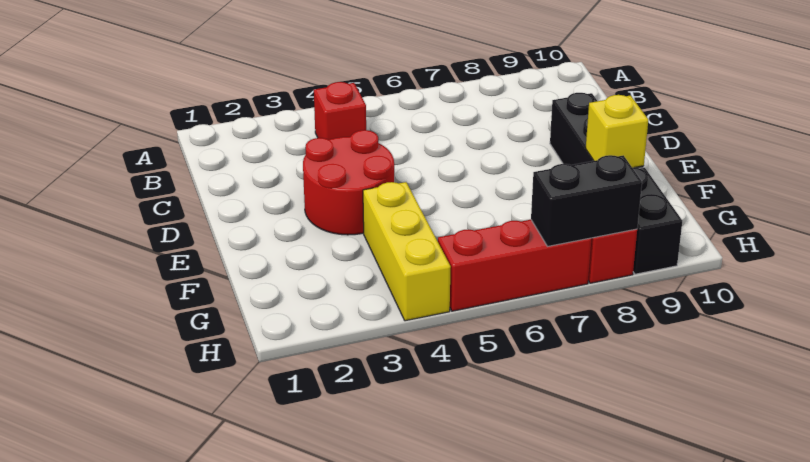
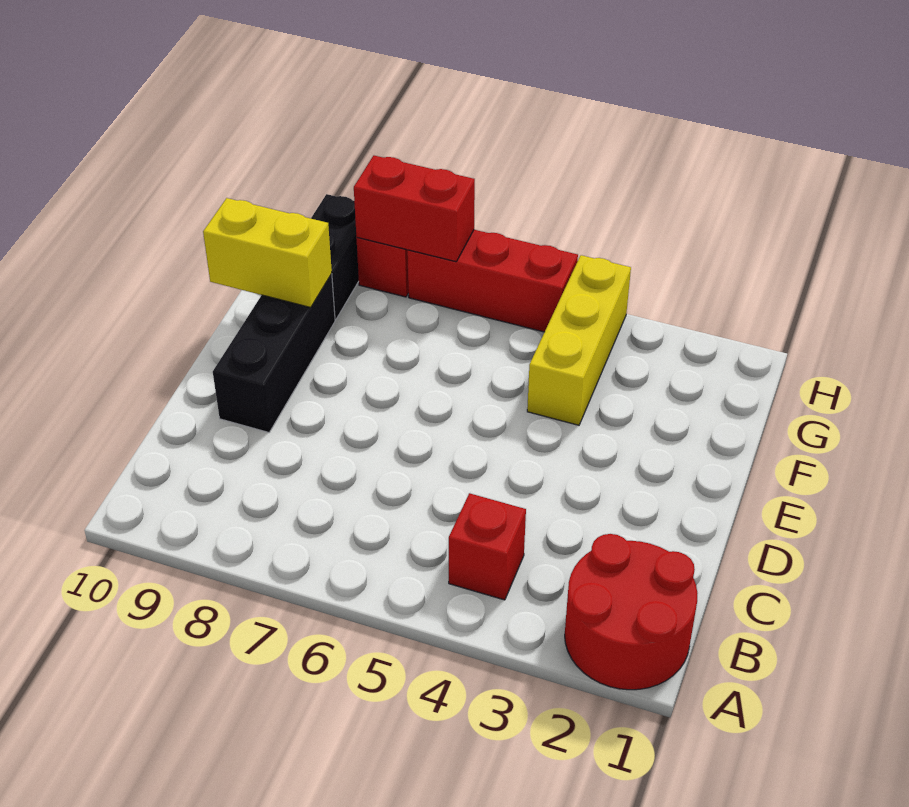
red 2x2 round brick [303,130,394,235] -> red 2x2 round brick moved to [565,534,698,690]
yellow 1x1 brick [586,95,648,168] -> yellow 1x2 brick [203,198,332,307]
black 1x2 brick [531,155,642,247] -> red 1x2 brick [354,156,475,262]

